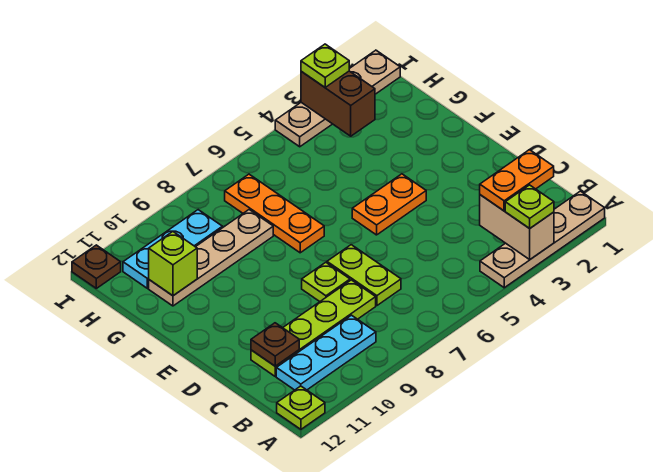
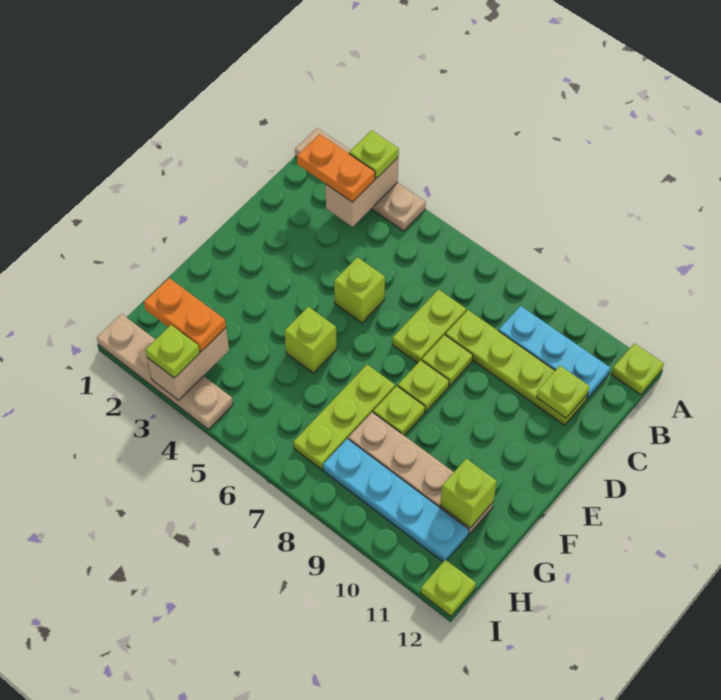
brown 1x1 plate [251,323,299,366] -> lime 1x1 plate [537,366,589,418]
none -> lime 1x1 brick [334,257,385,323]
orange 1x2 plate [352,174,426,235] -> orange 1x2 plate moved to [144,278,226,351]
none -> lime 1x1 plate [398,360,449,412]
none -> lime 1x1 brick [284,307,337,373]
orange 1x3 plate [225,174,324,253] -> lime 1x3 plate [293,365,395,470]
none -> lime 1x1 plate [373,386,425,435]
brown 1x2 brick [301,71,375,136] -> tan 1x2 brick [147,328,229,400]
cyan 1x3 plate [123,210,222,288] -> cyan 1x4 plate [323,439,469,562]
brown 1x1 plate [72,245,121,288] -> lime 1x1 plate [421,560,476,616]

